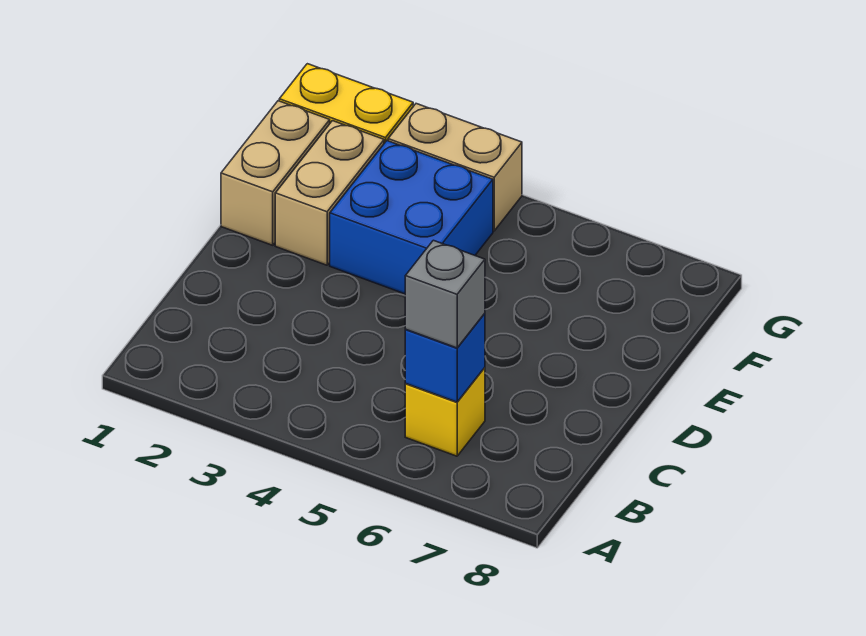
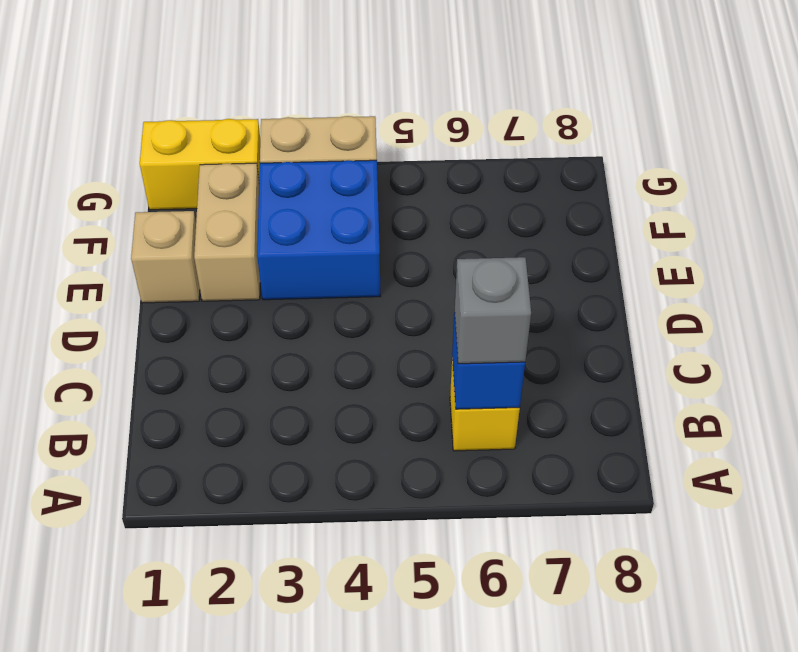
tan 1x2 brick [221,101,330,245] -> tan 1x1 brick [131,211,200,303]

